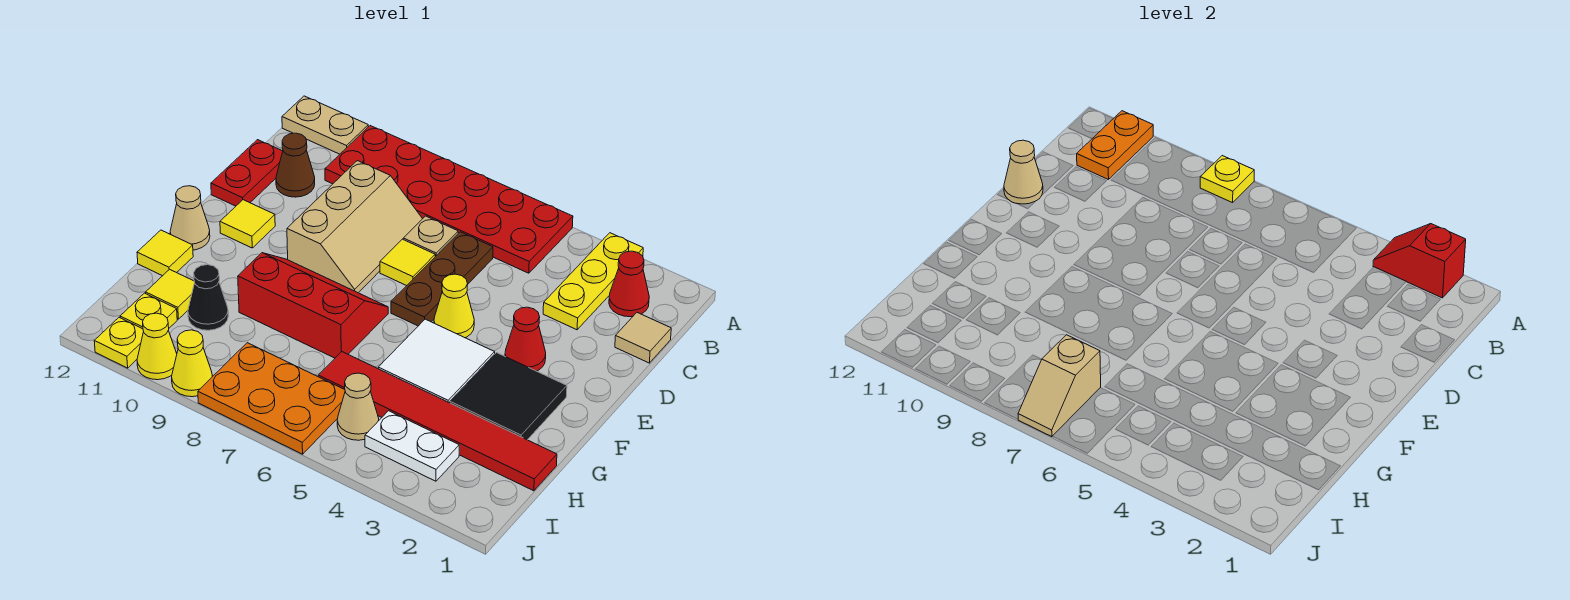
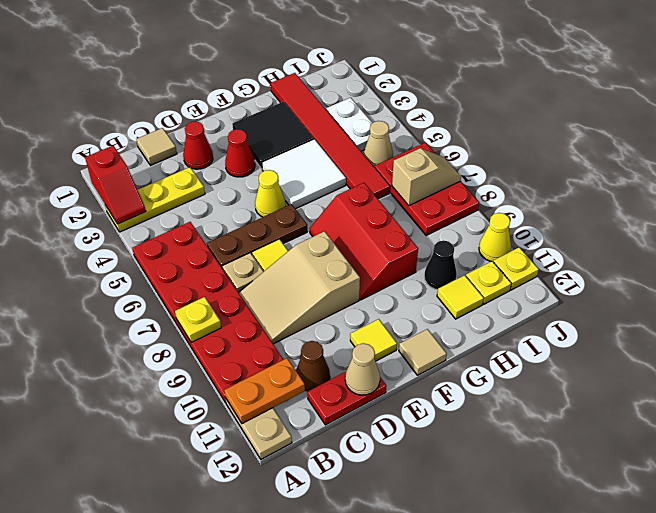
red 1x1 cone [609,251,649,317] -> red 1x1 cone moved to [183,121,213,169]
tan 2x3 slope [287,161,422,293] -> tan 2x3 slope turned to [239,231,360,344]
tan 1x1 cone [170,186,210,250] -> tan 1x1 tile [399,329,447,375]
yellow 1x1 tile [137,230,193,276] -> none
orange 2x3 plate [198,343,345,454] -> red 2x3 plate [375,143,479,236]
yellow 1x1 cone [172,330,212,397] -> none

